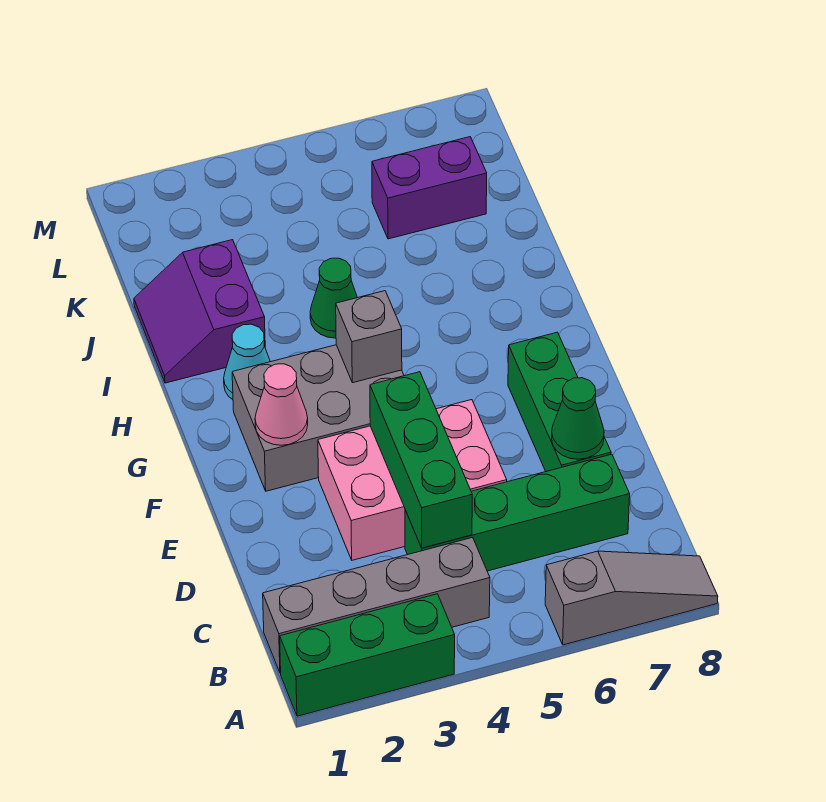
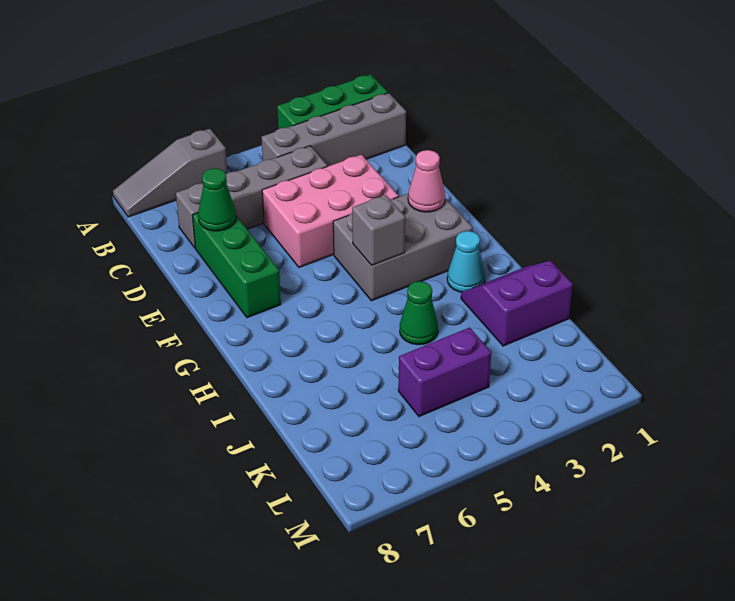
green 1x4 brick [405,454,630,571] -> grey 1x4 brick [176,146,327,248]
green 1x3 brick [370,372,472,548] -> none
purple 2x2 slope [134,240,265,383] -> purple 2x2 slope turned to [461,261,573,346]
purple 1x2 brick [372,137,487,239] -> purple 1x2 brick moved to [398,327,491,417]

